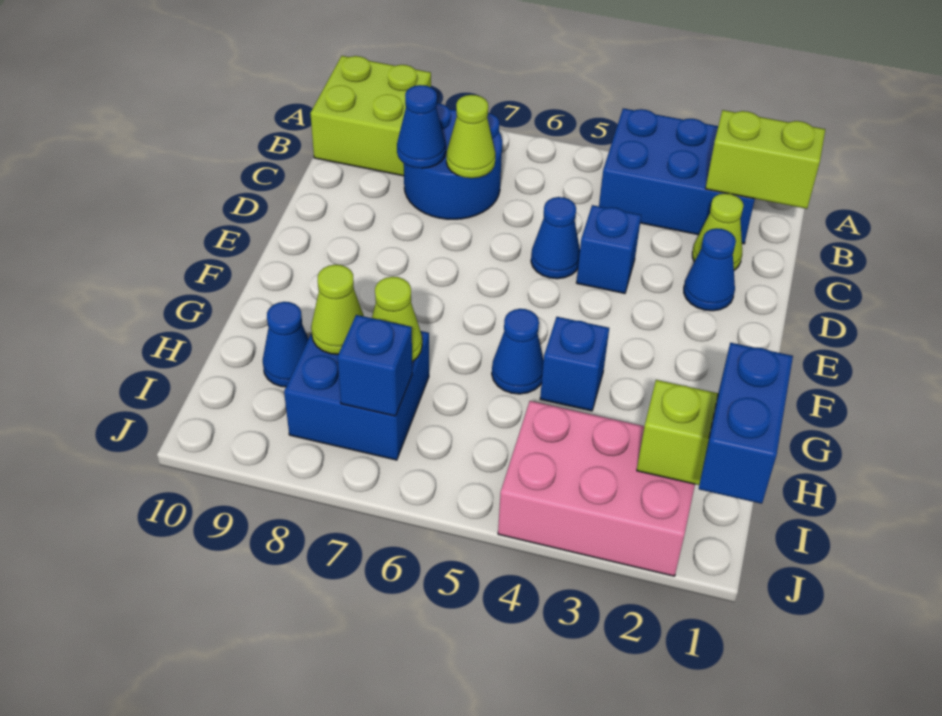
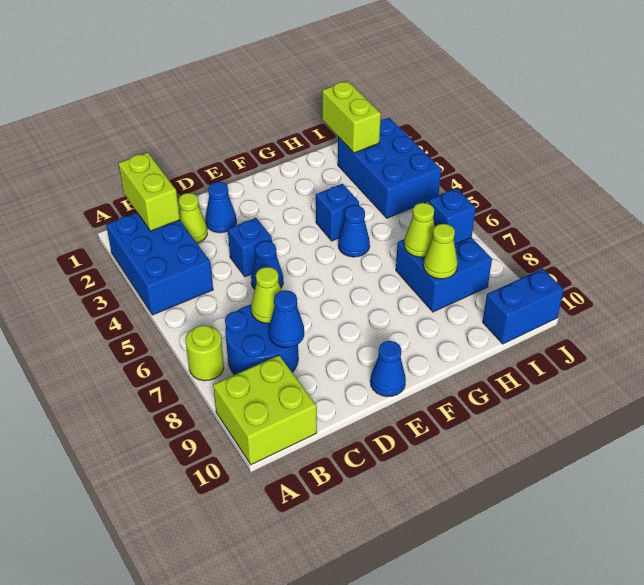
none -> lime 1x1 round brick [186,325,224,381]
blue 1x1 cone [263,302,308,387] -> blue 1x1 cone moved to [370,341,406,397]
blue 1x2 brick [699,343,793,504] -> blue 1x2 brick moved to [483,269,564,344]
pink 2x3 brick [498,401,695,576] -> blue 2x3 brick [338,118,441,218]

